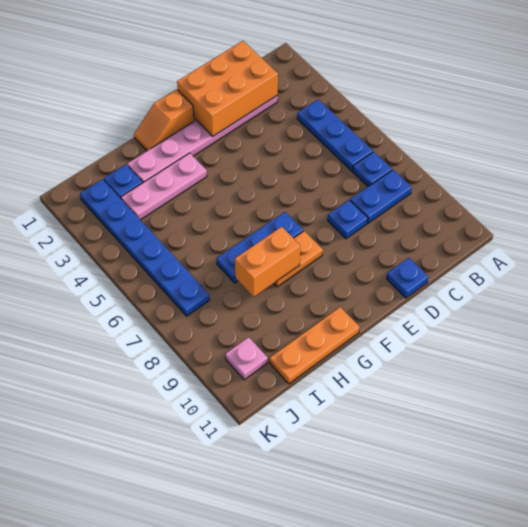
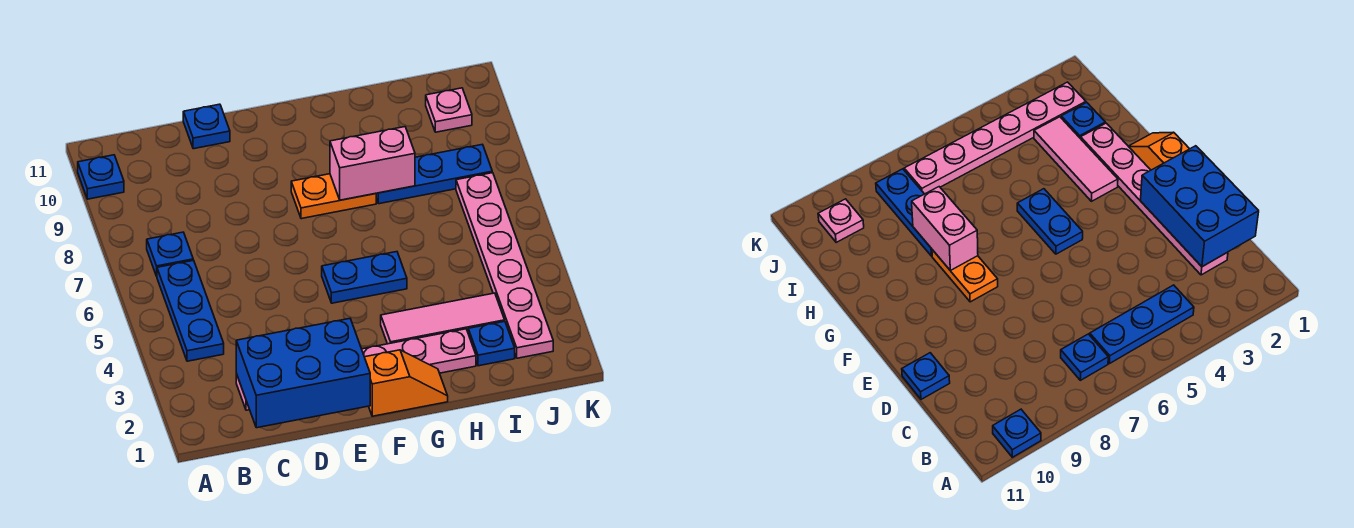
blue 1x2 plate [350,170,412,223] -> blue 1x2 plate moved to [322,252,407,303]
orange 2x3 brick [177,41,278,136] -> blue 2x3 brick [236,319,370,428]
blue 1x1 plate [328,200,368,239] -> blue 1x1 plate moved to [78,155,124,199]
blue 1x3 plate [217,212,303,283] -> blue 1x3 plate moved to [376,144,492,204]
pink 1x3 plate [121,153,207,220] -> pink 1x3 tile [381,293,505,344]
orange 1x2 brick [235,227,300,297] -> pink 1x2 brick [330,127,415,200]
orange 1x3 plate [270,307,360,384] -> none
blue 1x6 plate [80,179,210,316] -> pink 1x6 plate [456,173,553,358]

